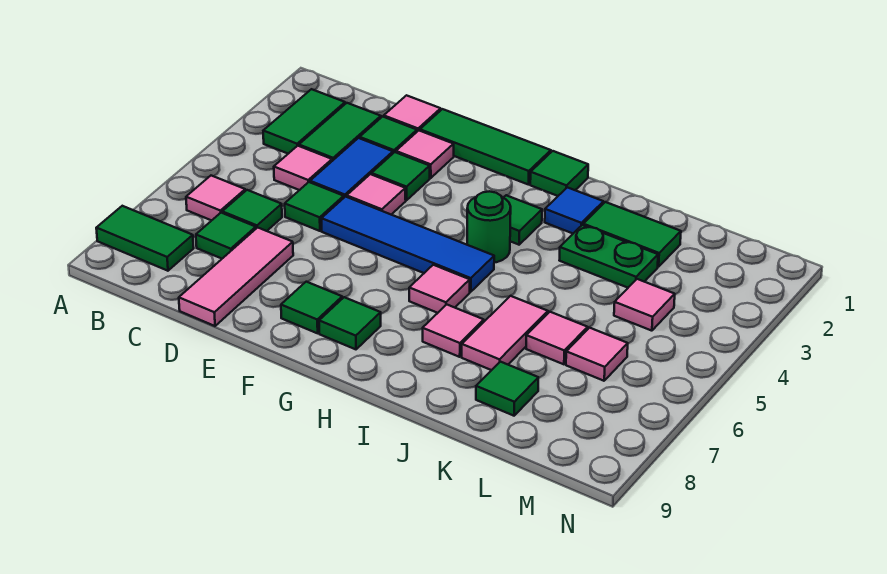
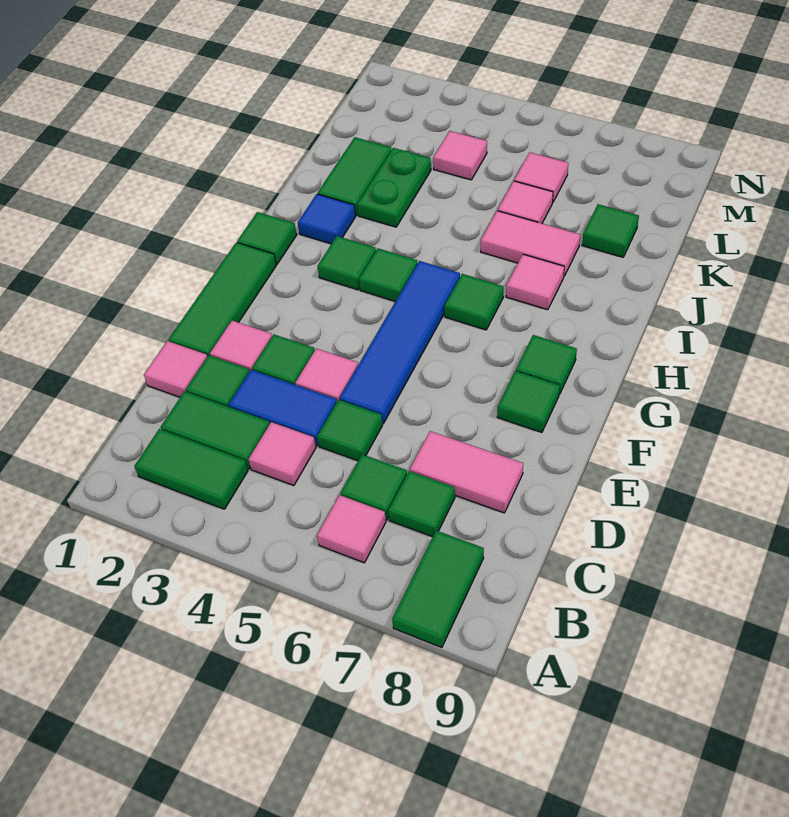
pink 1x3 tile [179,227,293,326] -> pink 1x2 tile [410,431,523,513]
green 1x1 round brick [467,191,511,263] -> green 1x1 tile [359,248,418,302]
pink 1x1 tile [409,265,470,313] -> green 1x1 tile [444,274,503,330]

